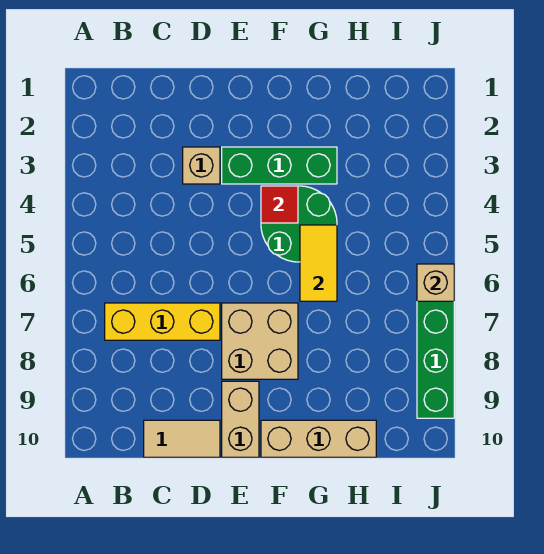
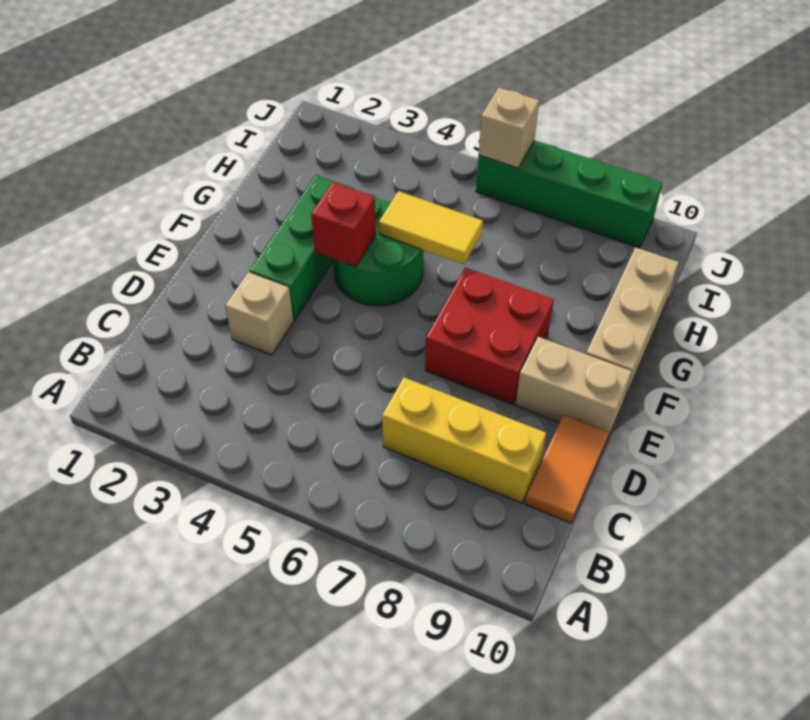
yellow 1x3 brick [105,303,220,340] -> yellow 1x3 brick turned to [382,377,546,503]
tan 1x2 tile [144,420,220,457] -> orange 1x2 tile [525,415,609,523]
tan 2x2 brick [222,303,298,379] -> red 2x2 brick [425,268,554,404]
red 1x1 tile [261,186,298,223] -> red 1x1 brick [311,182,376,267]

